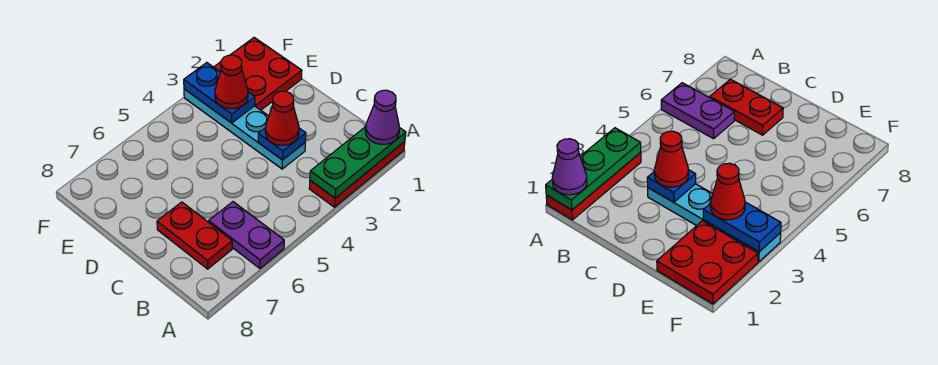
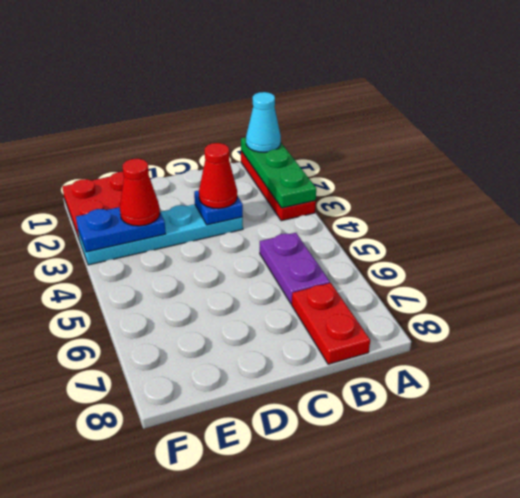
purple 1x1 cone [365,90,399,144] -> cyan 1x1 cone [246,92,281,152]
purple 1x2 plate [209,202,284,268] -> purple 1x2 plate turned to [260,233,330,304]
red 1x2 plate [157,202,232,269] -> red 1x2 plate turned to [292,283,370,364]

